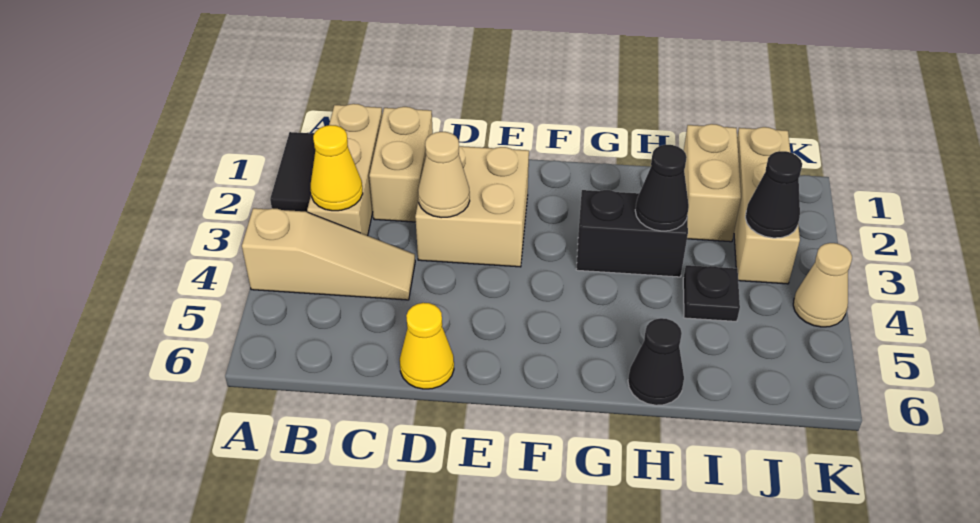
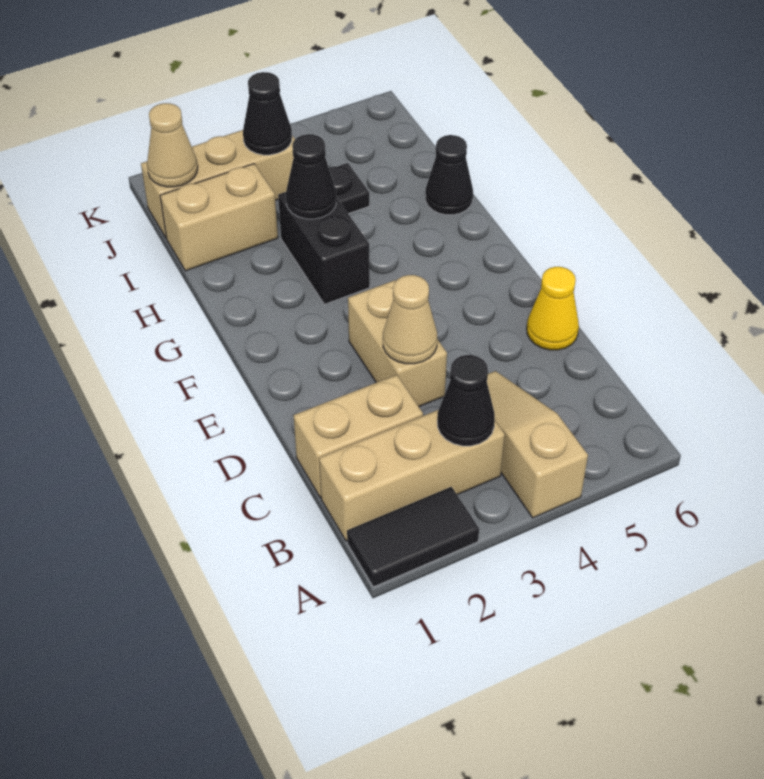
yellow 1x1 cone [311,125,363,211] -> black 1x1 cone [437,355,495,446]
tan 2x2 brick [415,146,529,267] -> tan 1x2 brick [348,280,447,406]
tan 1x1 cone [793,243,852,327] -> tan 1x1 cone moved to [147,103,198,187]

